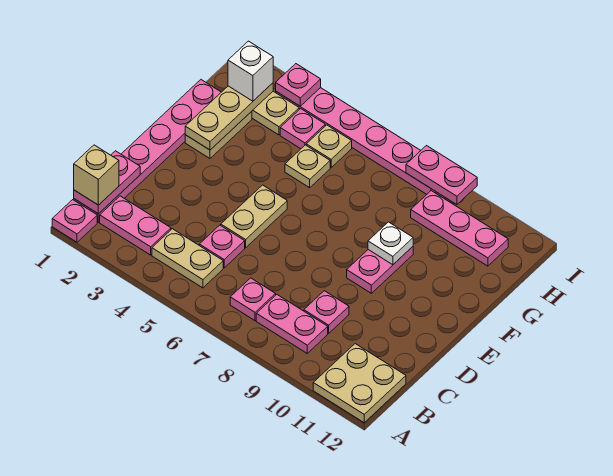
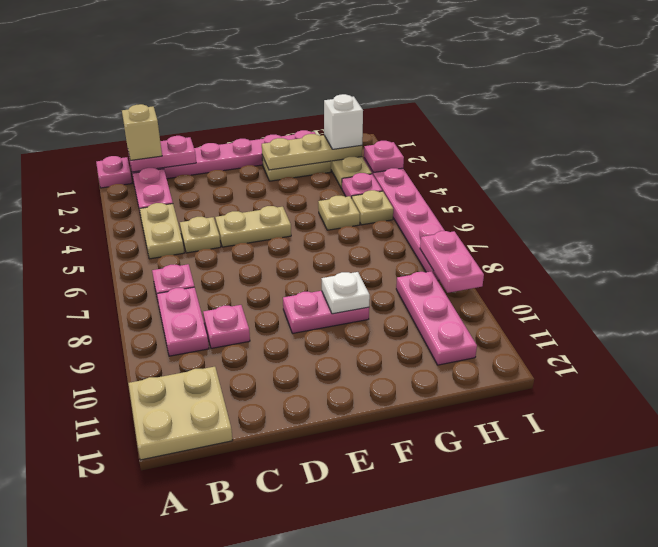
pink 1x1 plate [199,225,245,268] -> tan 1x1 plate [180,217,221,253]

